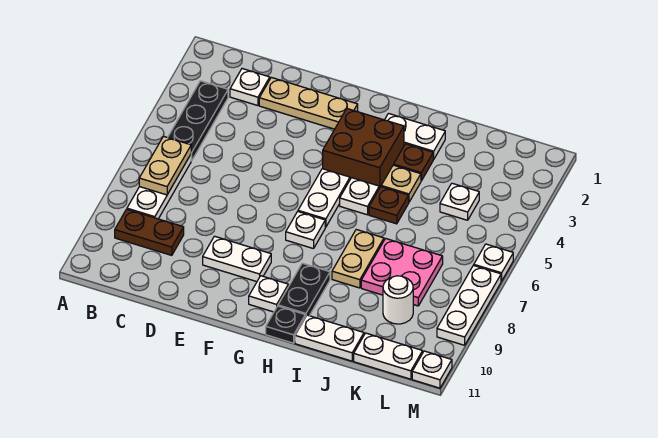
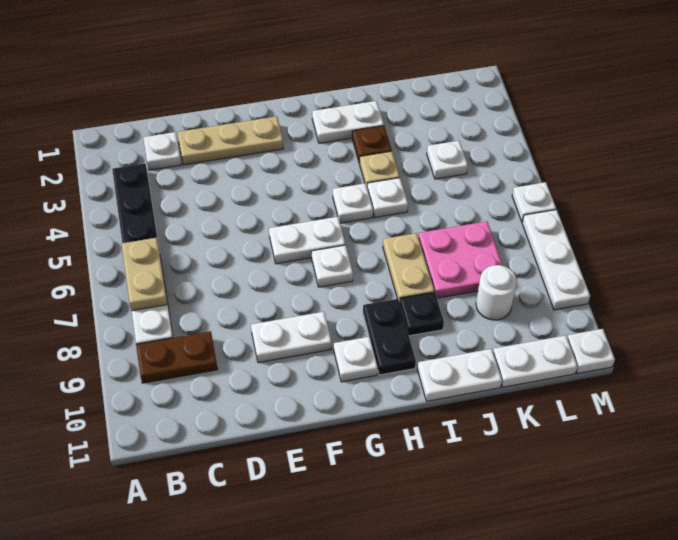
brown 2x2 brick [323,109,404,188] -> none
white 1x2 plate [298,169,350,227] -> white 1x2 plate turned to [269,217,345,264]
black 1x1 plate [266,306,305,343] -> black 1x1 plate moved to [400,292,444,336]
brown 1x1 plate [369,187,409,224] -> white 1x1 plate [367,178,408,217]

